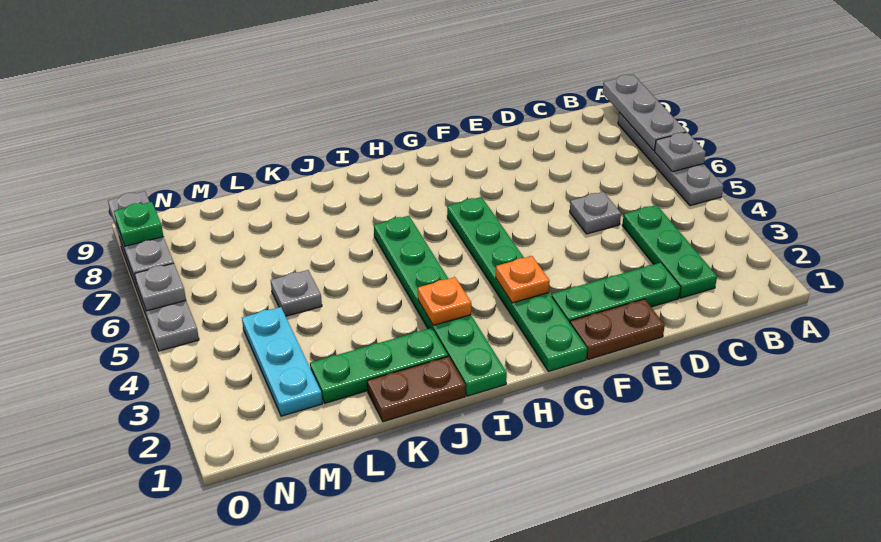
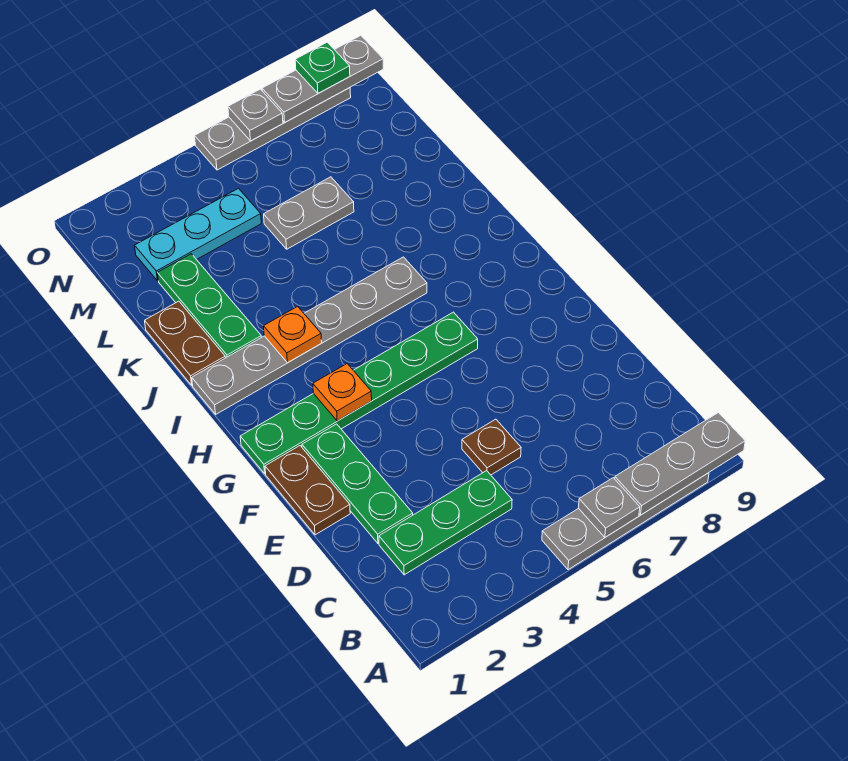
grey 1x1 plate [570,192,621,234] -> brown 1x1 plate [462,419,521,475]
green 1x6 plate [374,216,507,396] -> grey 1x6 plate [192,257,427,414]
grey 1x1 plate [271,270,322,316] -> grey 1x2 plate [264,177,354,249]

